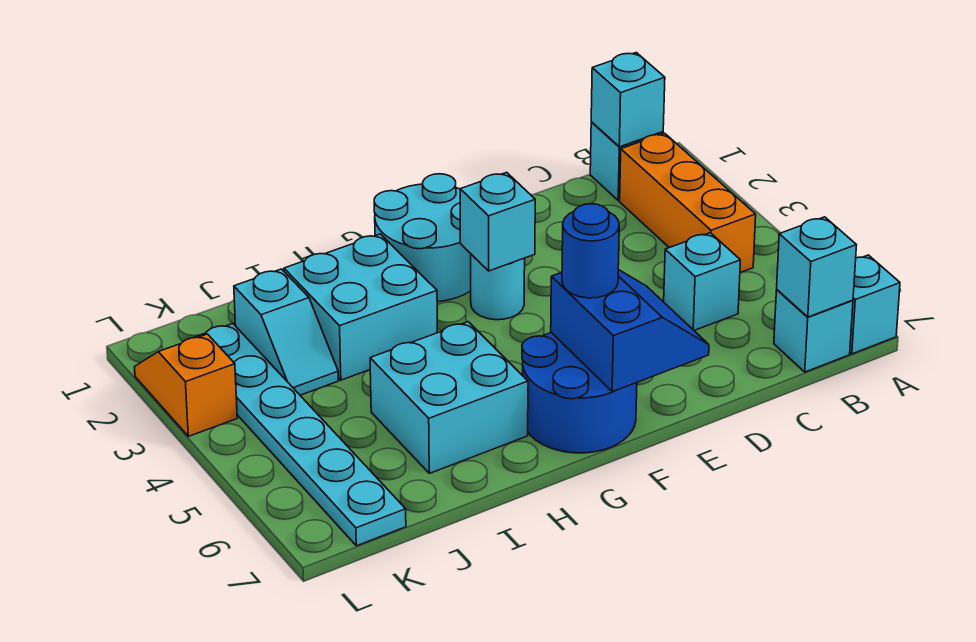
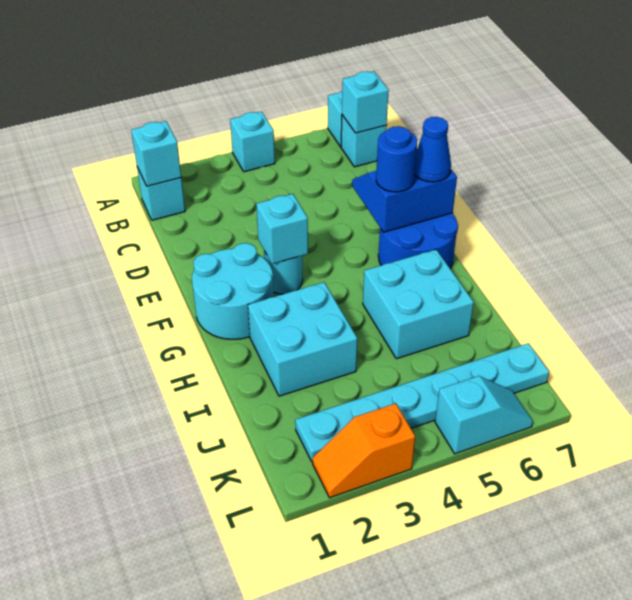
orange 1x3 brick [620,133,756,273] -> none
cyan 1x1 brick [664,233,740,330] -> cyan 1x1 brick moved to [230,112,275,172]
none -> blue 1x1 cone [415,117,451,182]
cyan 1x2 slope [234,269,339,395] -> cyan 1x2 slope moved to [435,376,533,454]

